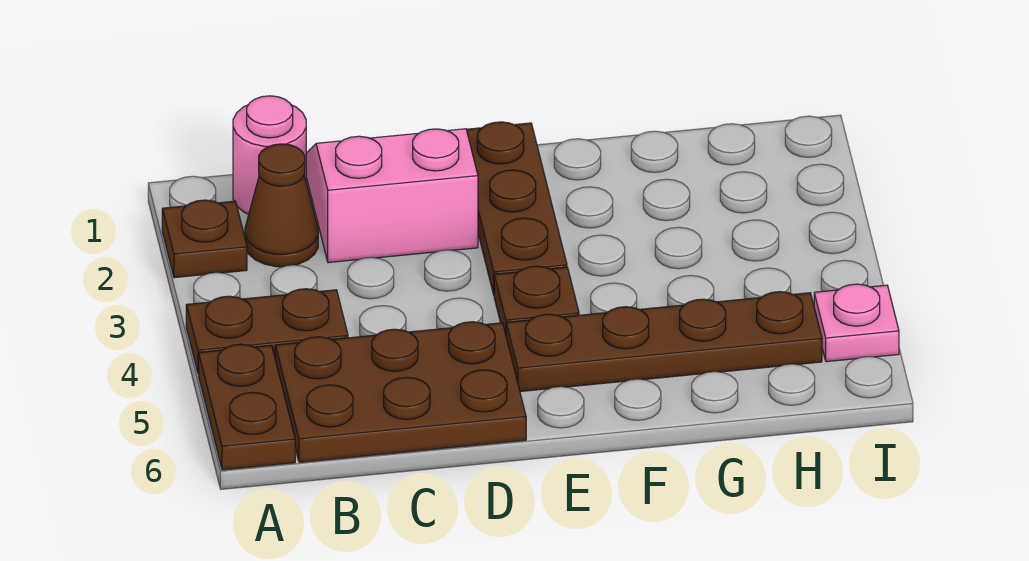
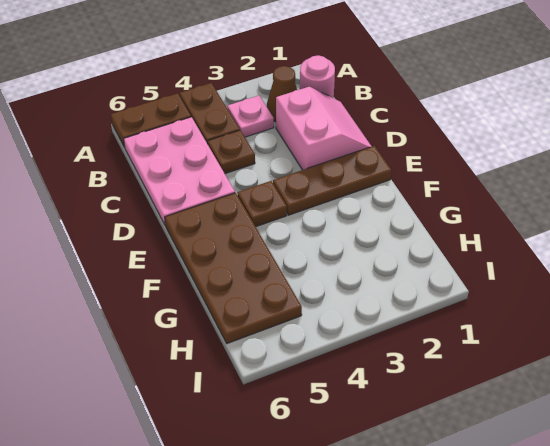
brown 1x1 plate [162,200,247,278] -> brown 1x1 plate moved to [208,130,255,174]
brown 2x3 plate [275,322,526,462] -> pink 2x3 plate [124,117,235,225]
brown 1x4 plate [506,292,822,392] -> brown 2x4 plate [165,193,302,344]
pink 1x1 plate [814,284,899,362] -> pink 1x1 plate moved to [227,96,274,137]

